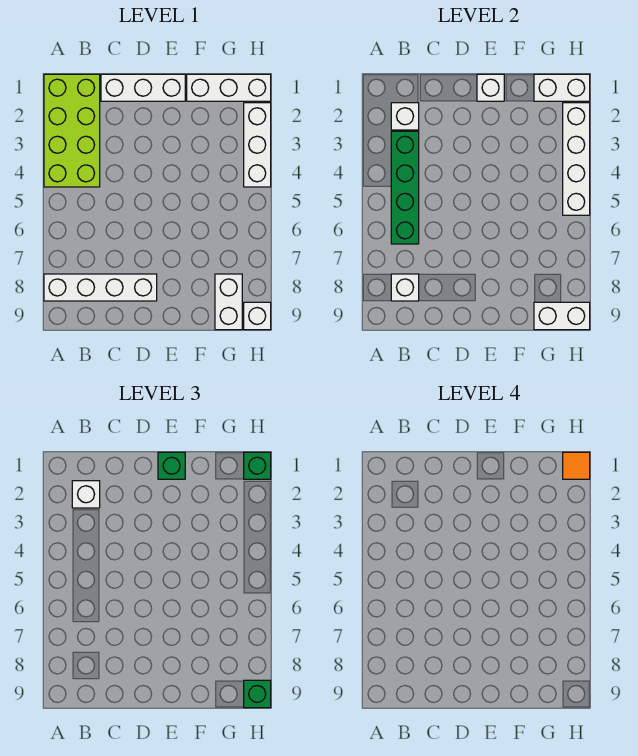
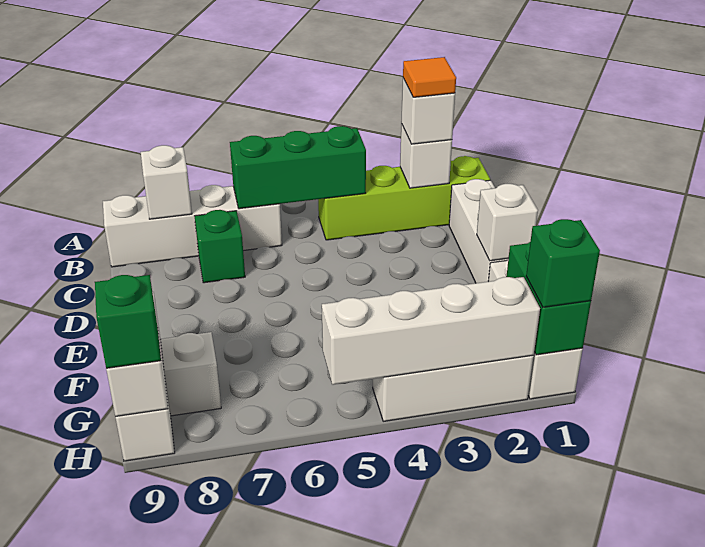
lime 2x4 brick [44,74,100,187] -> lime 1x4 brick [318,156,490,240]
white 1x4 brick [44,274,157,301] -> white 1x4 brick turned to [103,185,282,267]
green 1x4 brick [391,131,419,244] -> green 1x3 brick [230,126,366,209]
green 1x1 brick [158,452,185,479] -> green 1x1 brick moved to [195,210,245,283]
white 1x2 brick [534,74,590,101] -> green 1x2 brick [506,242,591,355]
orange 1x1 tile [563,452,590,479] -> orange 1x1 tile moved to [403,57,456,97]

